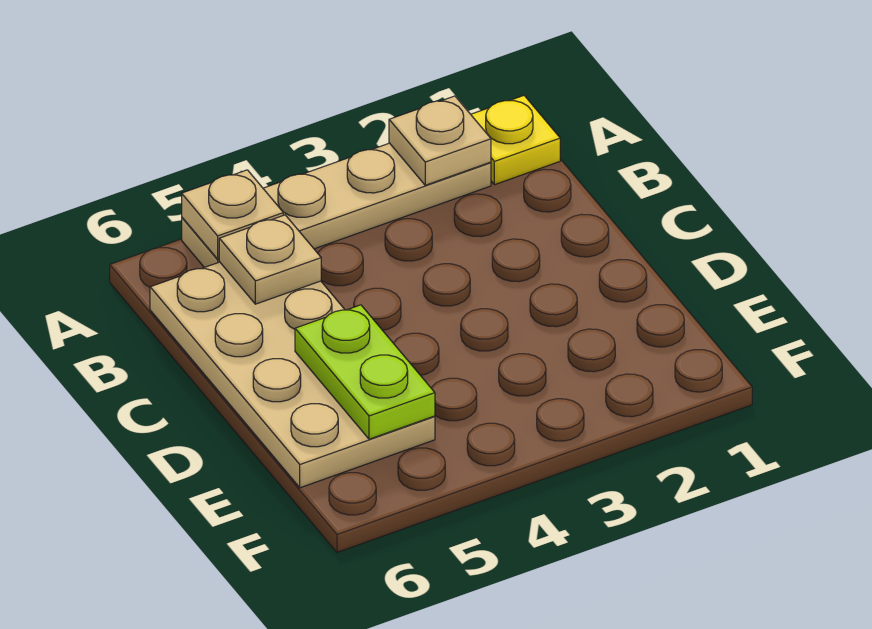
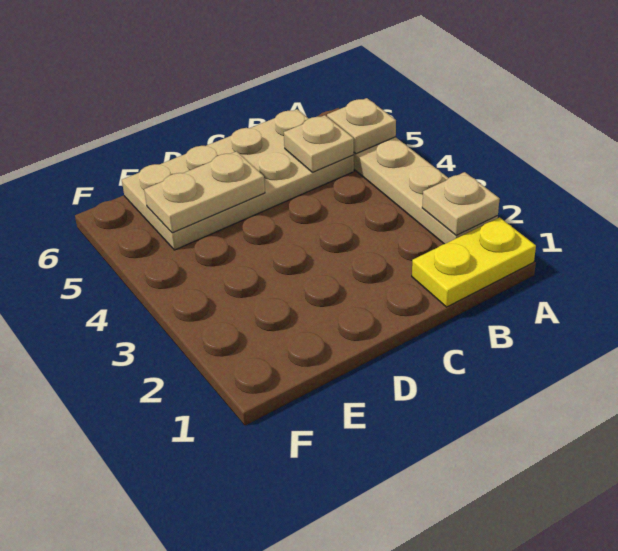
yellow 1x1 plate [471,96,560,185] -> yellow 1x2 plate [412,217,536,307]
lime 1x2 plate [295,305,435,439] -> tan 1x2 plate [144,151,265,233]

